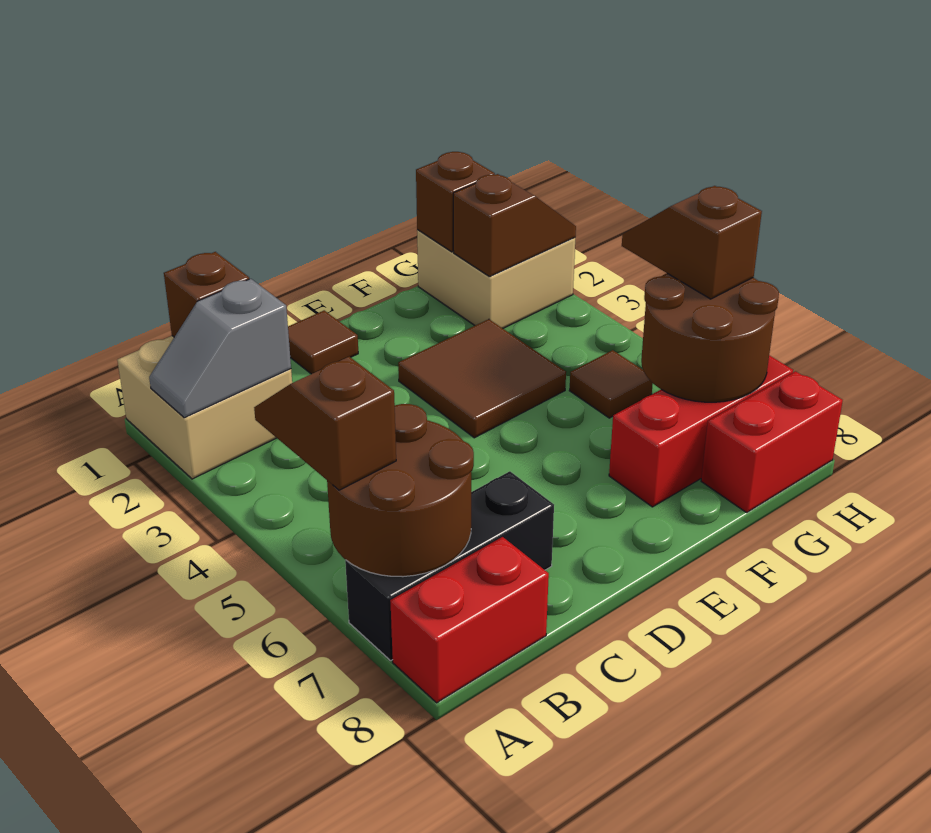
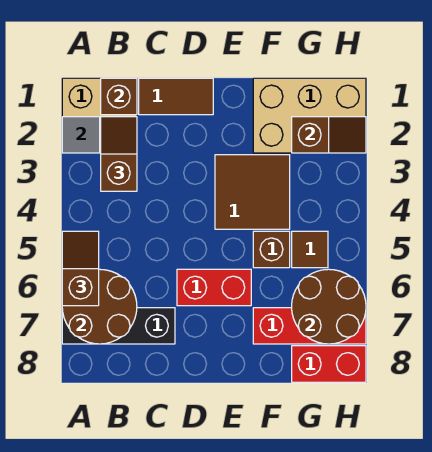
red 1x2 brick [390,537,549,703] -> red 1x2 brick moved to [177,269,251,306]
brown 1x1 tile [288,310,358,374] -> brown 1x2 tile [139,78,213,115]
tan 2x2 brick [417,230,575,328] -> tan 2x3 brick [253,78,366,153]
brown 1x1 brick [416,152,495,252] -> brown 1x1 brick moved to [253,231,290,268]
brown 1x2 slope [622,186,762,299] -> brown 1x2 slope moved to [101,117,137,191]

